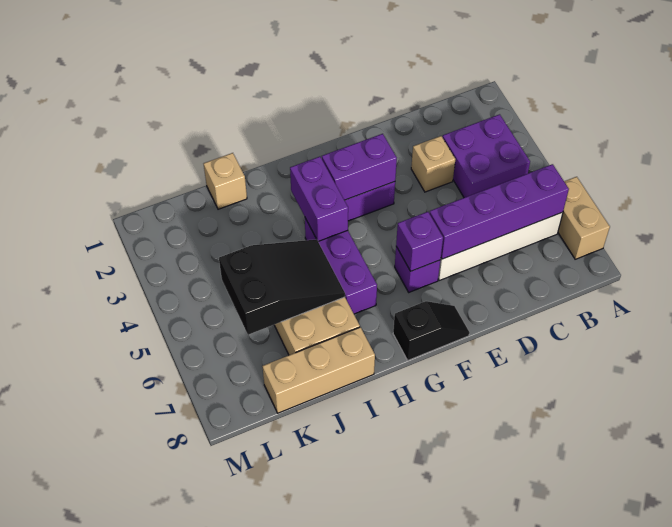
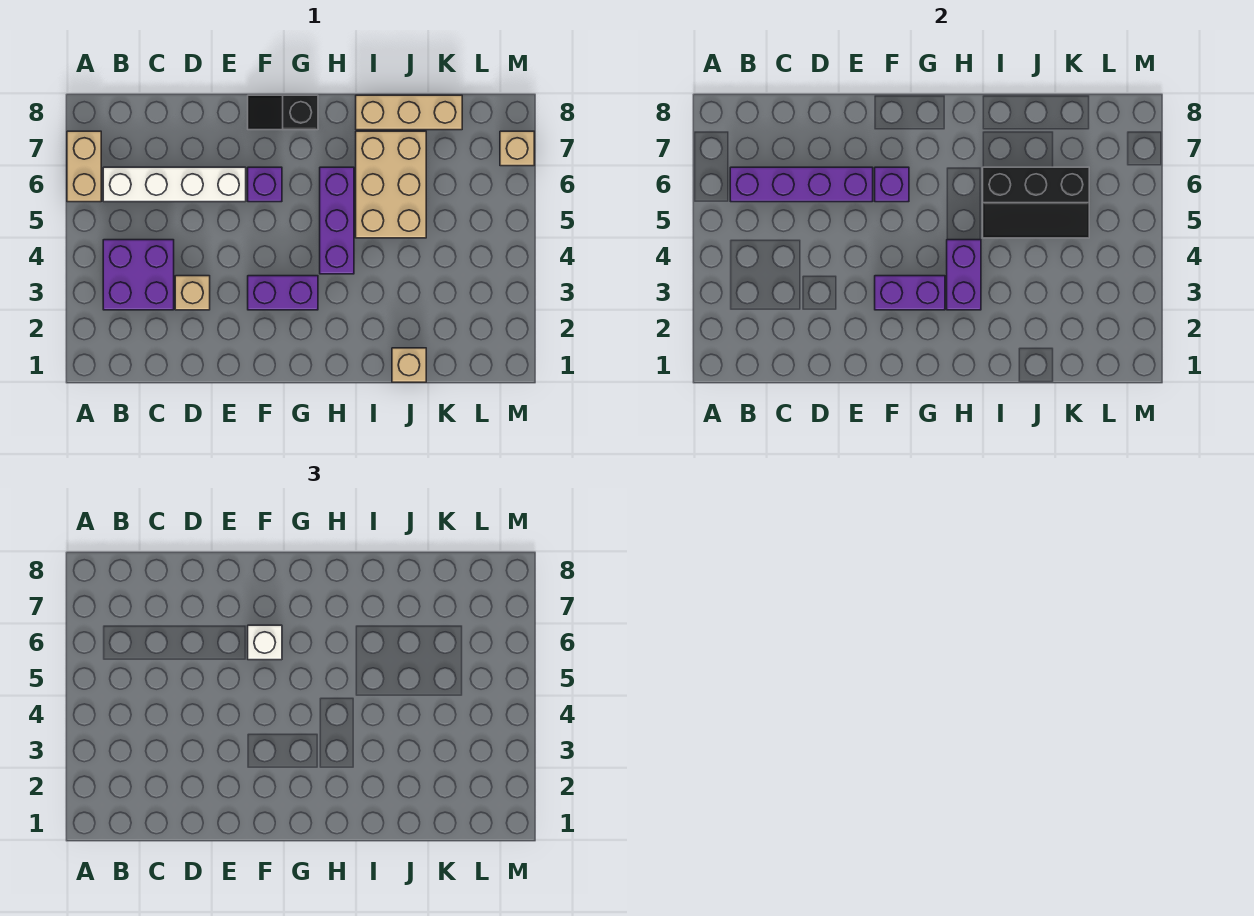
none -> white 1x1 brick [248,625,282,660]
black 2x3 slope [219,239,345,335] -> black 2x3 slope turned to [983,167,1089,238]
none -> tan 1x1 brick [500,131,534,166]

